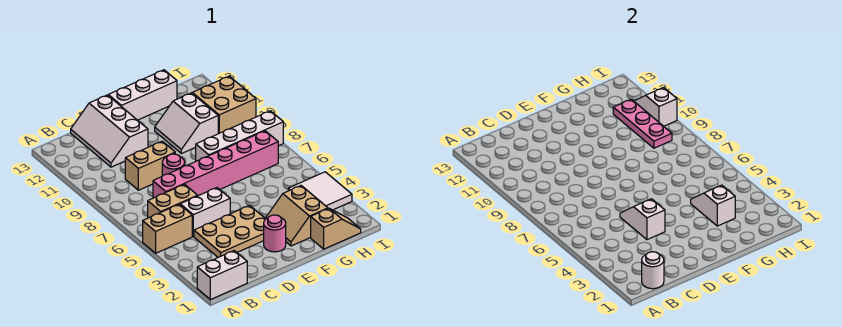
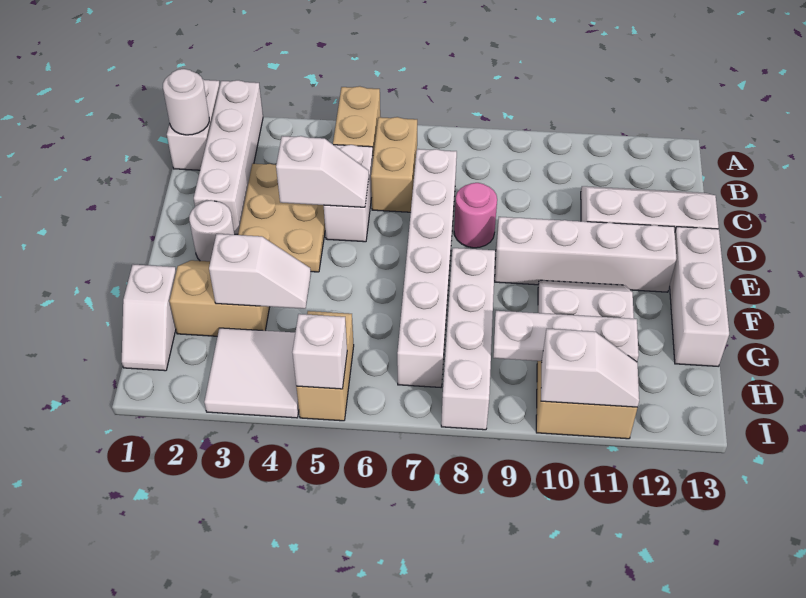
none -> white 1x4 brick [194,80,263,234]
pink 1x6 brick [153,131,278,198] -> white 1x6 brick [397,149,457,387]
tan 1x2 brick [125,141,175,190] -> tan 1x2 brick moved to [296,311,354,421]
pink 1x1 round brick [264,215,286,252] -> white 1x1 round brick [189,200,234,261]
none -> white 1x4 brick [495,217,676,292]
tan 1x2 slope [311,208,361,249] -> white 1x2 slope [122,265,176,371]
pink 1x3 plate [613,99,672,148] -> white 1x3 plate [493,311,639,362]
none -> white 1x1 brick [292,314,347,389]

